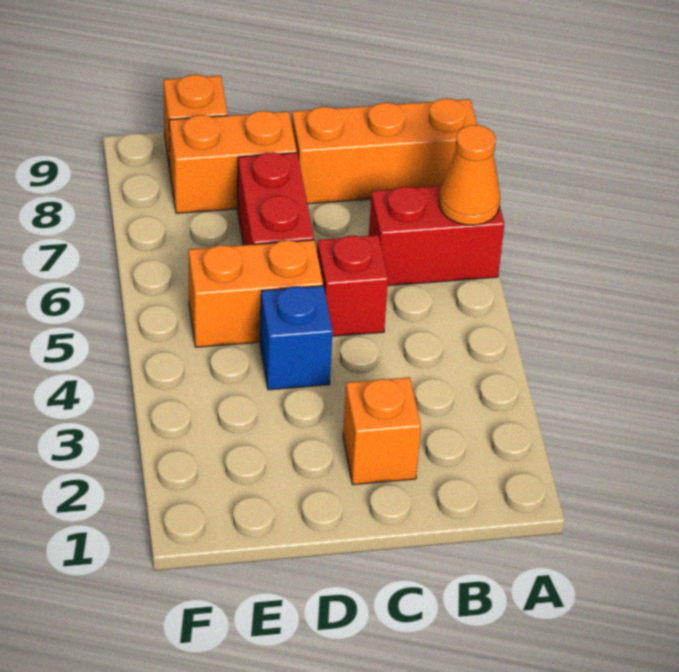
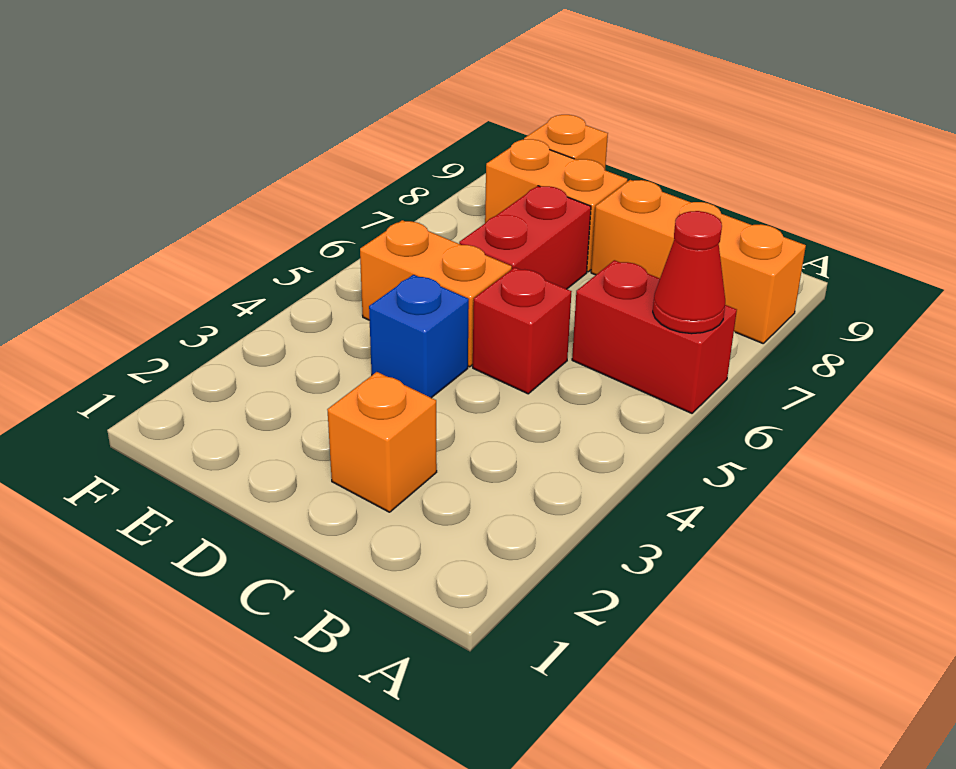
orange 1x1 cone [439,125,500,225] -> red 1x1 cone [653,211,725,334]

